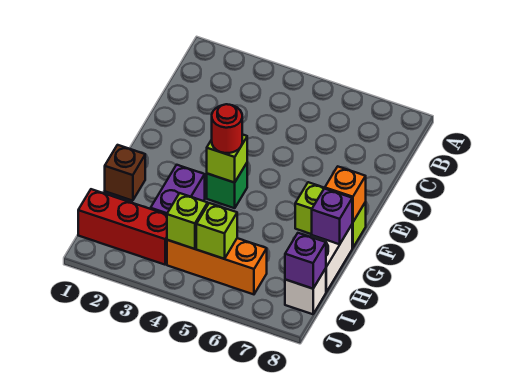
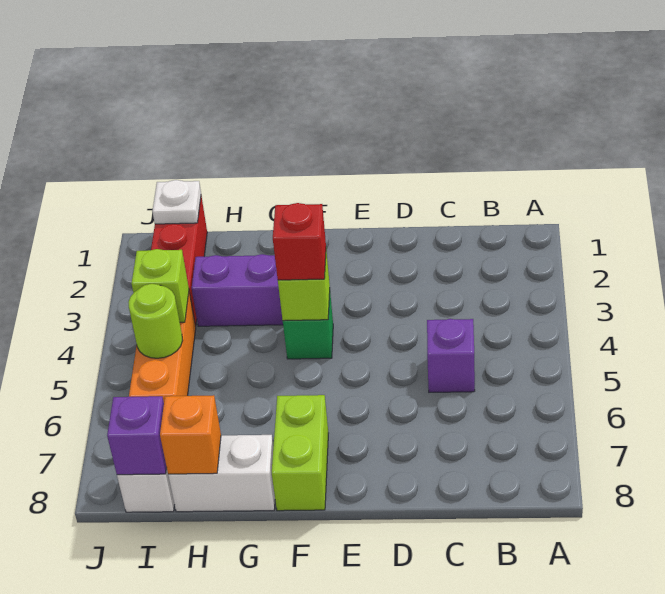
red 1x1 round brick [212,104,242,153] -> red 1x1 brick [273,203,326,280]
orange 1x1 brick [325,167,366,222] -> orange 1x1 brick moved to [160,395,221,474]
brown 1x1 brick [105,145,145,201] -> none
purple 1x1 brick [312,189,352,244] -> purple 1x1 brick moved to [427,319,475,392]
none -> white 1x1 plate [152,180,201,224]
lime 1x1 brick [196,203,237,259] -> lime 1x1 round brick [128,284,183,358]

